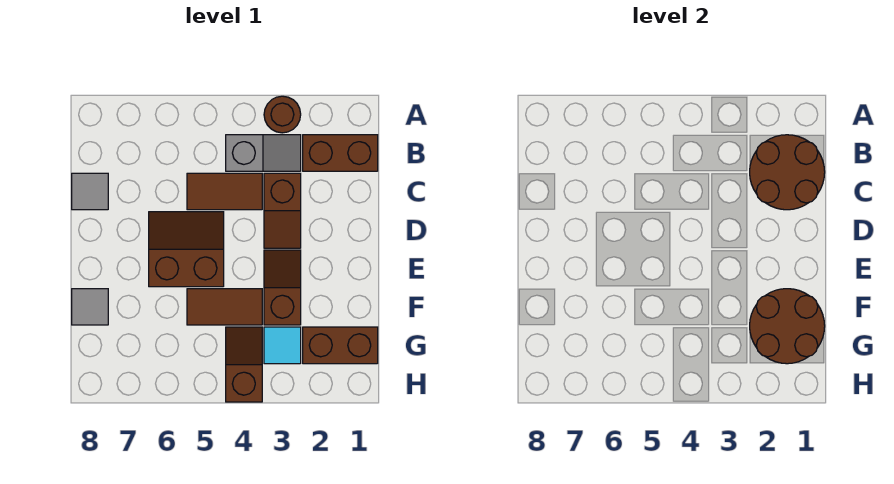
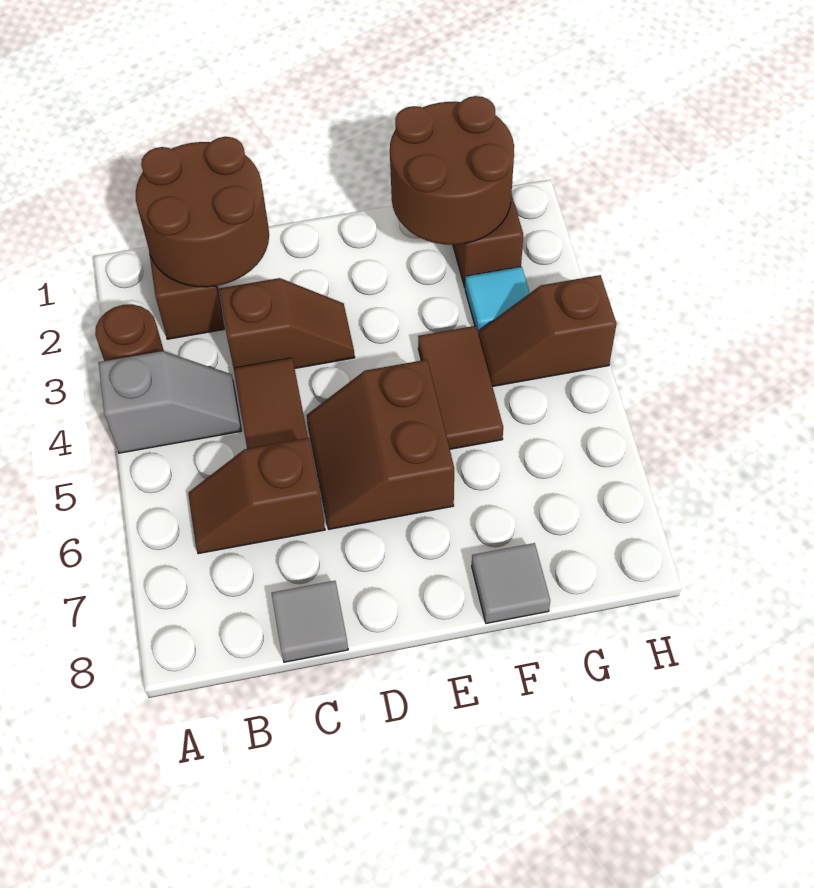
grey 1x2 slope [226,135,301,171] -> grey 1x2 slope turned to [98,351,241,453]
brown 1x2 slope [264,250,301,325] -> brown 1x2 slope moved to [188,438,325,554]

